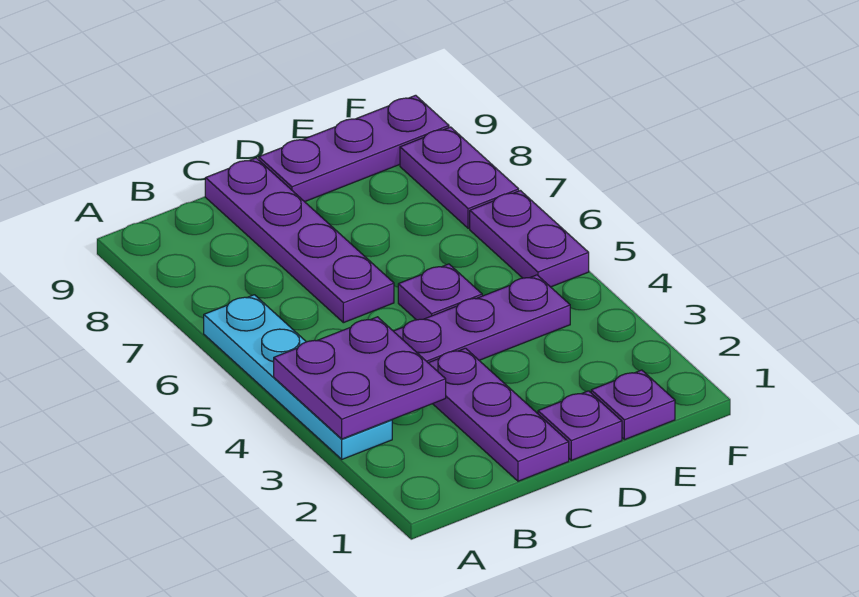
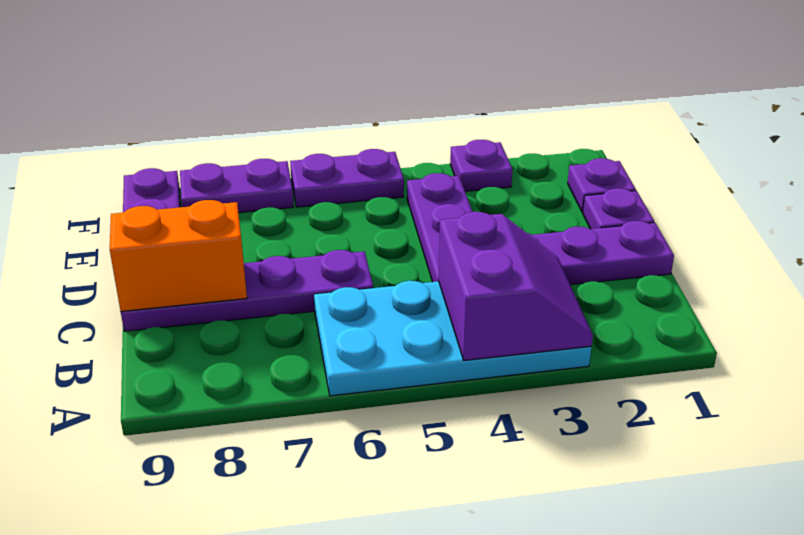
cyan 1x4 plate [204,295,392,459] -> cyan 2x4 plate [314,281,591,396]
purple 2x2 plate [274,317,446,439] -> purple 2x2 slope [439,212,593,360]
none -> orange 1x2 brick [110,200,247,311]
purple 1x1 plate [398,264,482,320] -> purple 1x1 plate moved to [450,140,513,191]

